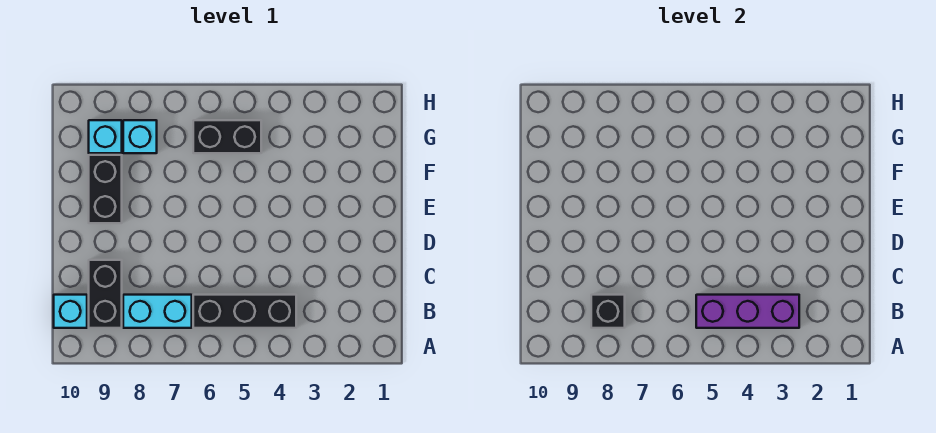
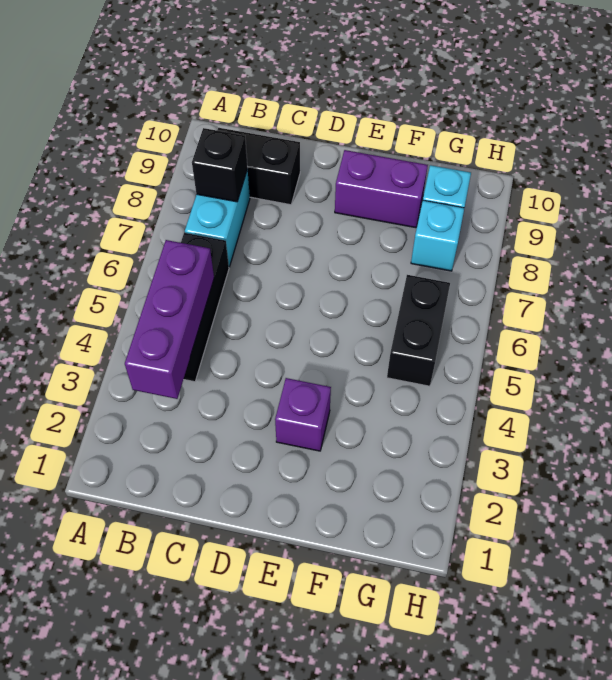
cyan 1x1 brick [54,295,87,328] -> none
none -> purple 1x1 brick [275,378,331,451]
black 1x2 brick [89,155,122,223] -> purple 1x2 brick [335,150,428,228]

